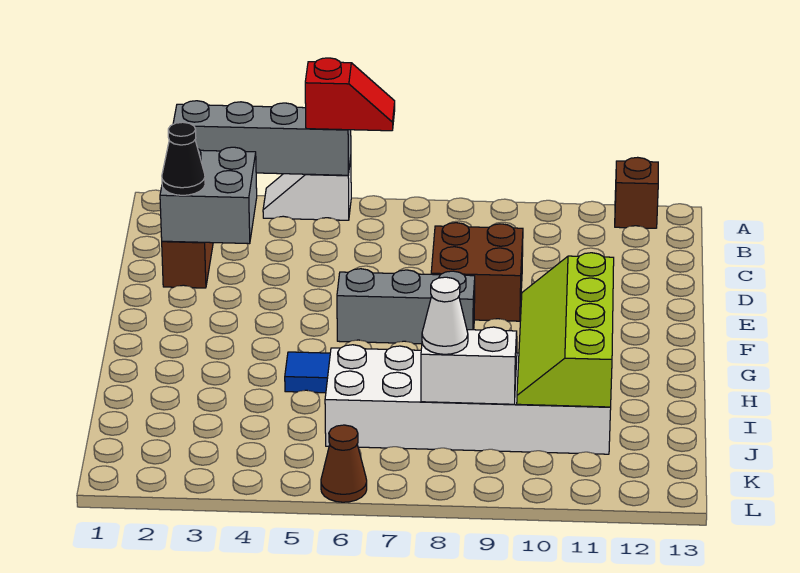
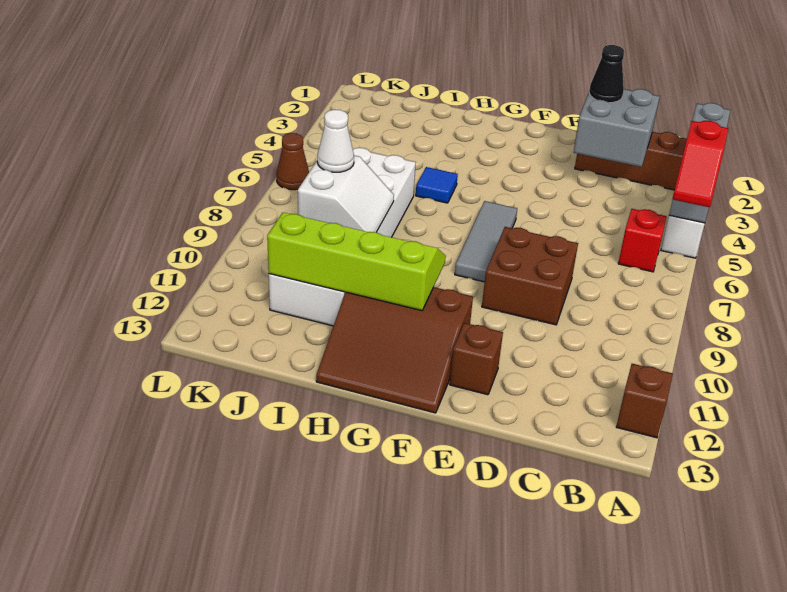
none -> red 1x1 brick [618,209,667,272]
none -> brown 1x1 brick [450,323,503,395]
grey 1x3 brick [337,269,475,344] -> grey 1x3 tile [455,201,517,282]
none -> brown 3x3 slope [316,287,473,413]

